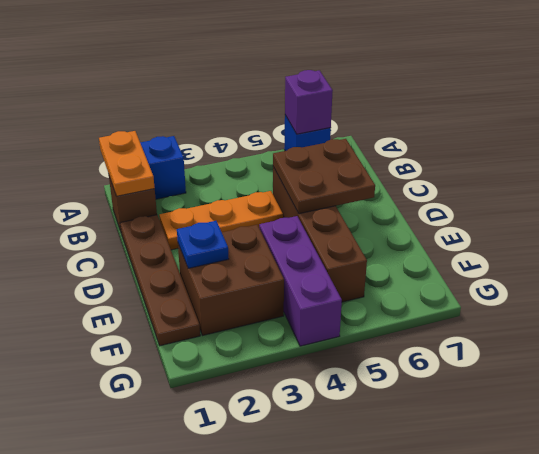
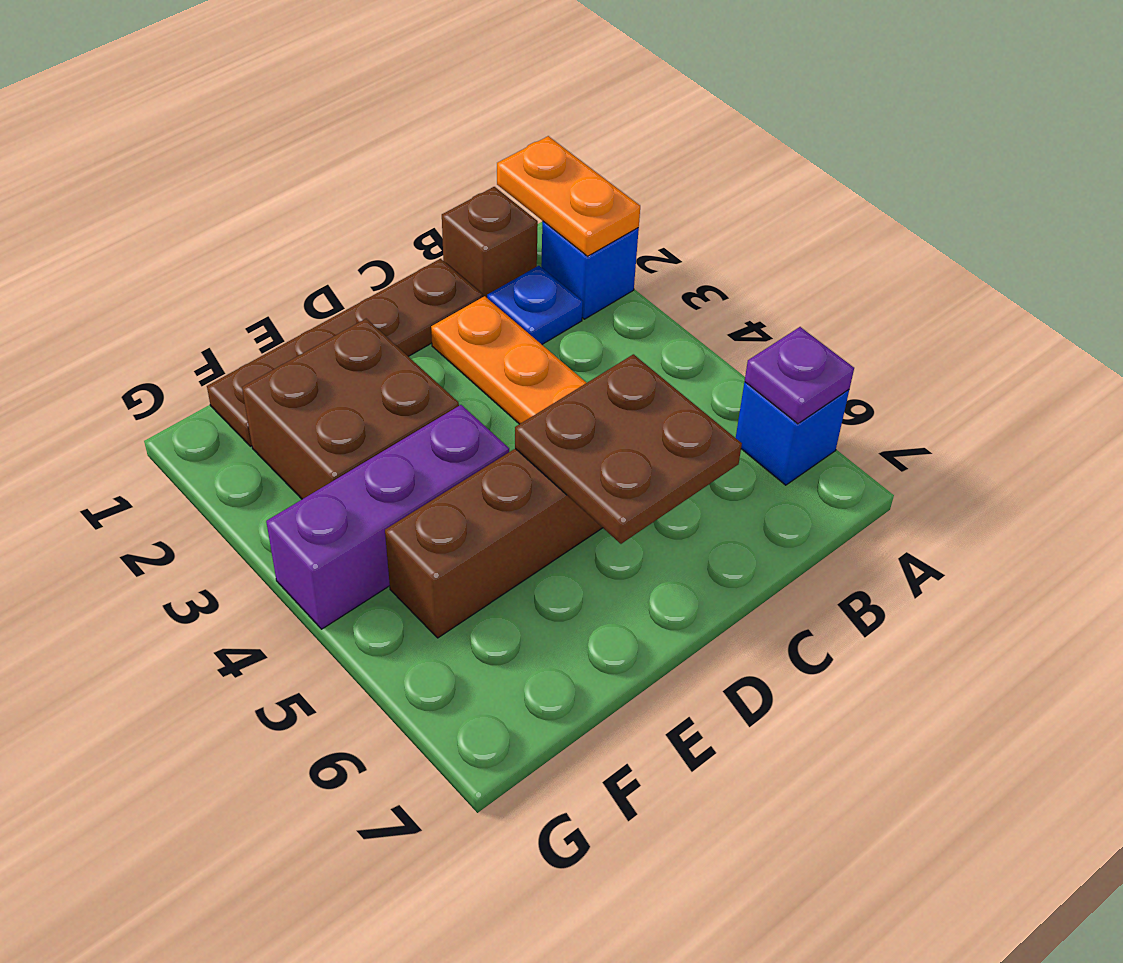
orange 1x2 plate [99,131,155,196] -> orange 1x2 plate turned to [497,136,640,256]
purple 1x1 brick [285,70,333,134] -> purple 1x1 plate [745,327,854,424]
blue 1x1 plate [177,221,229,268] -> blue 1x1 plate moved to [487,266,583,344]

